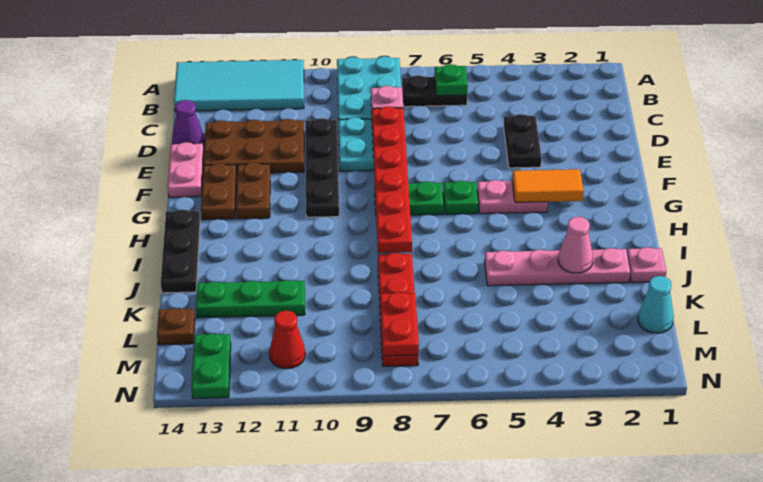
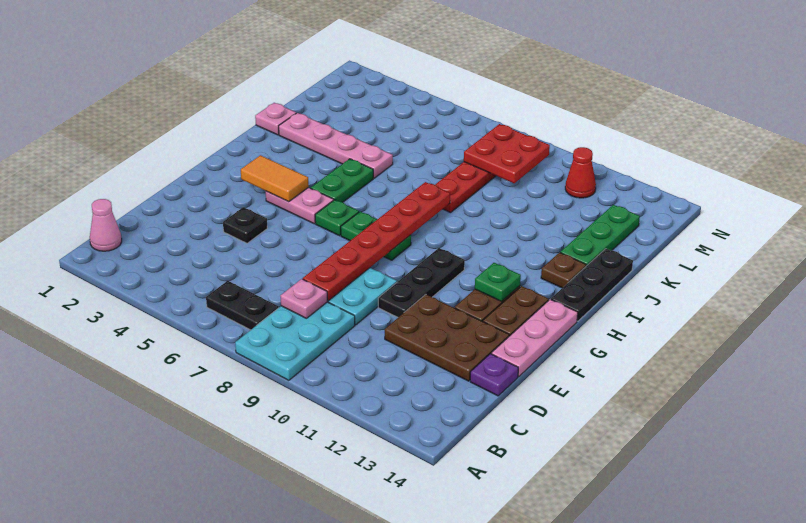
cyan 2x4 tile [174,60,304,111] -> none
green 1x1 plate [435,64,468,96] -> green 1x1 plate moved to [475,263,521,301]
black 1x2 plate [504,114,541,168] -> black 1x1 plate [223,207,267,243]
black 1x4 plate [305,118,339,217] -> black 1x3 plate [378,248,465,317]
purple 1x1 cone [172,100,204,145] -> purple 1x1 plate [470,354,518,396]
pink 1x2 plate [168,142,204,197] -> pink 1x3 plate [491,299,578,377]
pink 1x1 cone [558,217,593,273] -> pink 1x1 cone moved to [90,199,122,251]
green 1x3 plate [196,280,305,318] -> green 1x3 plate turned to [560,205,640,266]
cyan 1x1 cone [638,276,674,333] -> none
red 1x2 plate [380,292,419,356] -> red 2x2 plate [464,124,550,183]
brown 1x1 plate [157,308,195,345] -> brown 1x1 plate moved to [541,252,586,288]
green 1x2 plate [191,334,231,398] -> green 1x2 plate moved to [311,159,373,202]

